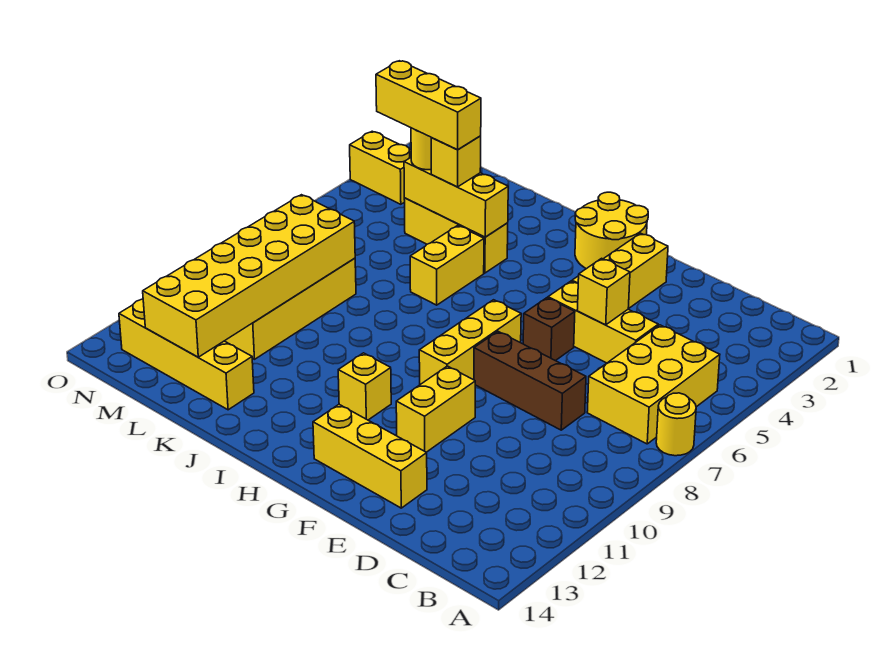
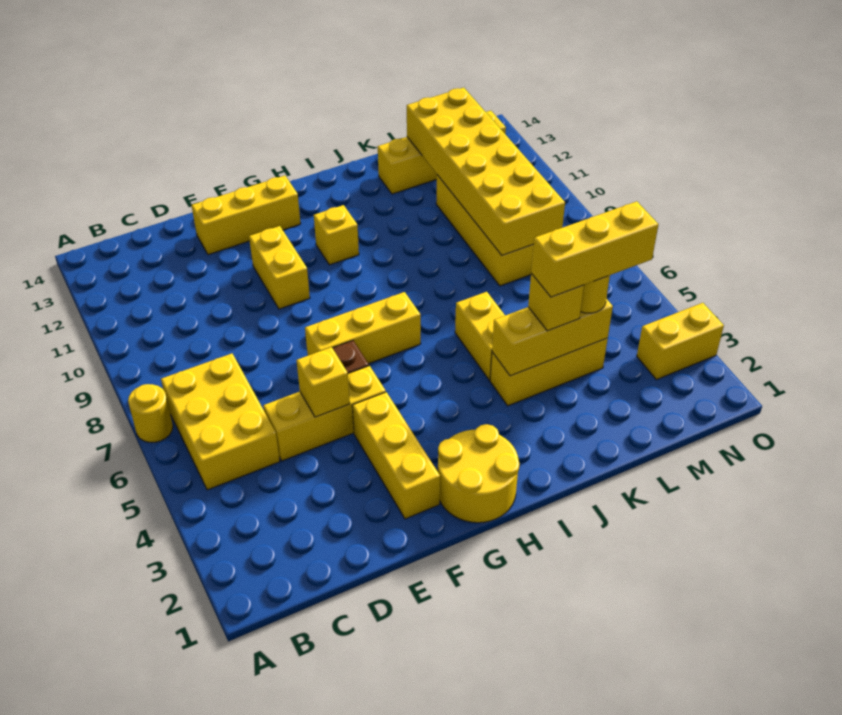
brown 1x3 brick [474,332,586,430] -> none
yellow 1x3 brick [419,300,521,384] -> yellow 1x3 brick turned to [305,292,421,364]

